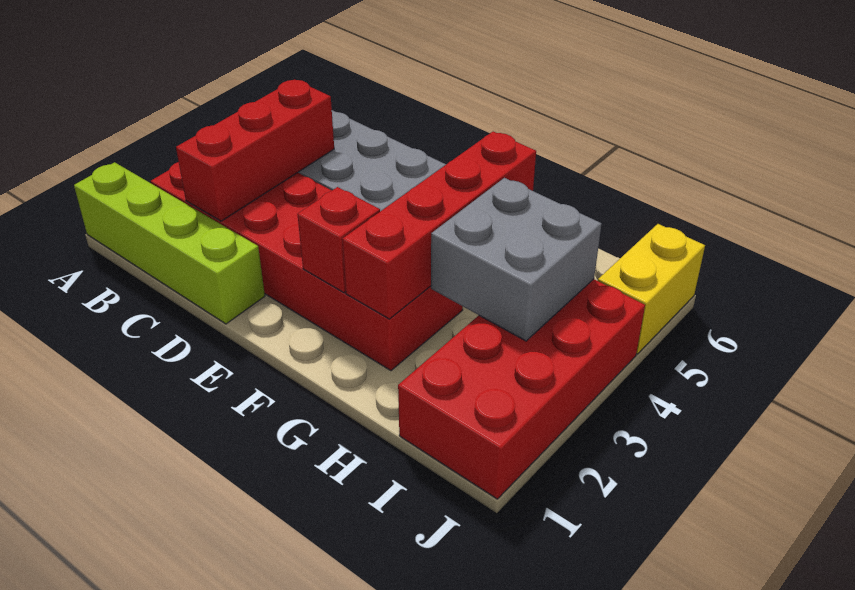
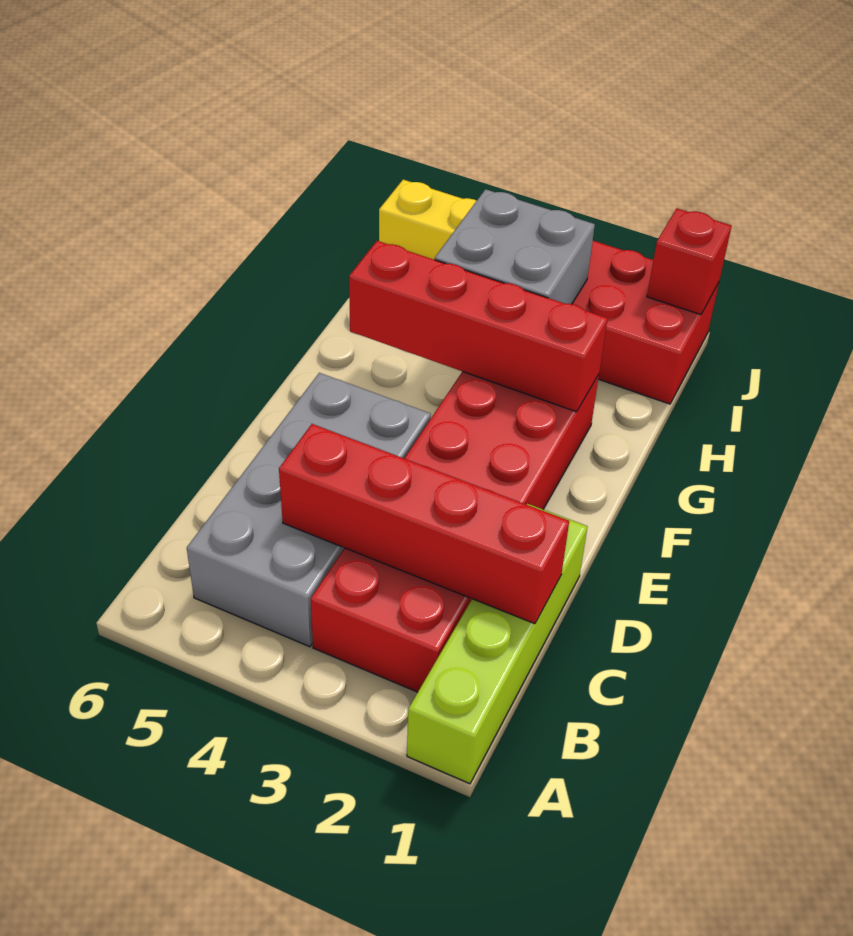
red 1x3 brick [176,79,334,221] -> red 1x4 brick [279,424,569,624]
red 1x1 brick [298,187,380,293] -> red 1x1 brick moved to [647,208,731,315]

